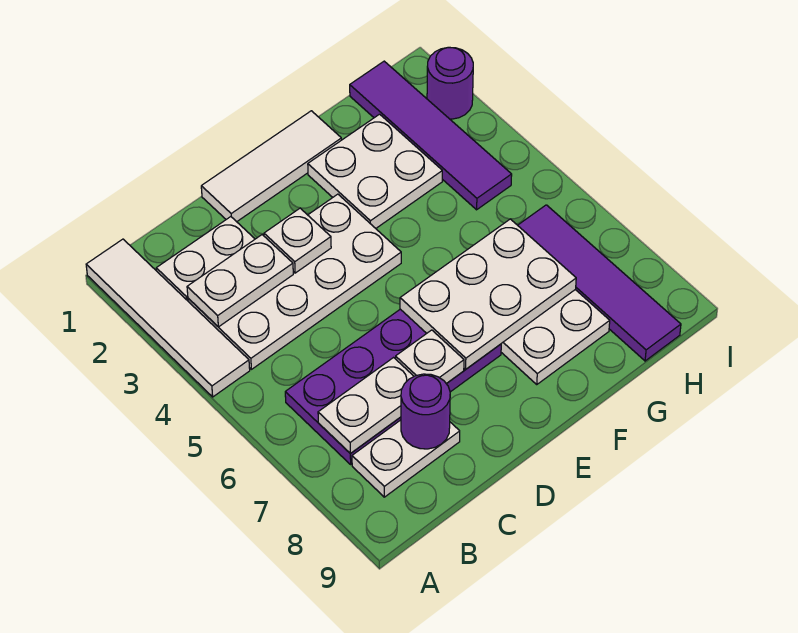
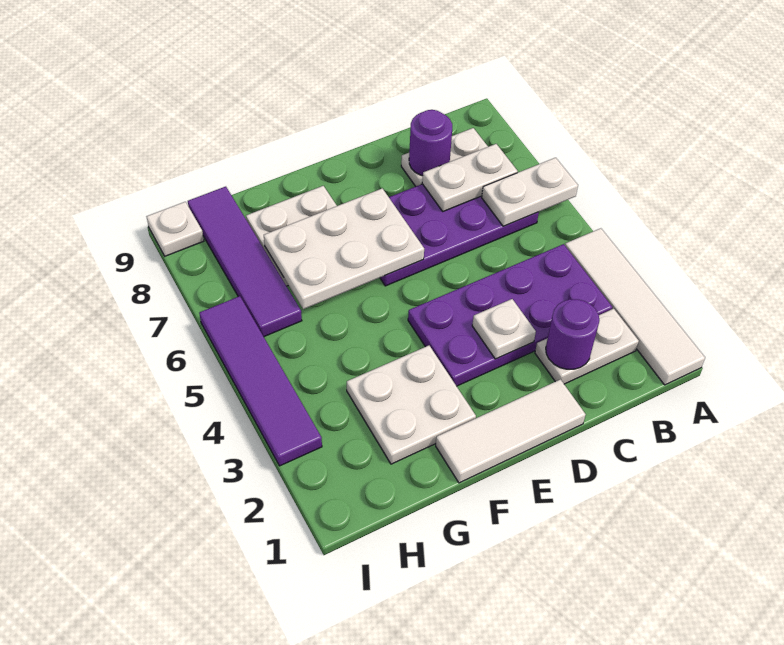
white 2x4 plate [188,194,401,369] -> purple 2x4 plate [408,244,612,386]
white 1x2 plate [187,235,293,327] -> white 1x2 plate moved to [482,158,578,226]
white 1x1 plate [396,330,464,384] -> white 1x1 plate moved to [146,202,204,256]
purple 1x4 tile [350,61,512,210] -> purple 1x4 tile moved to [199,296,322,466]
purple 1x1 round brick [427,47,473,119] -> purple 1x1 round brick moved to [546,299,599,369]

